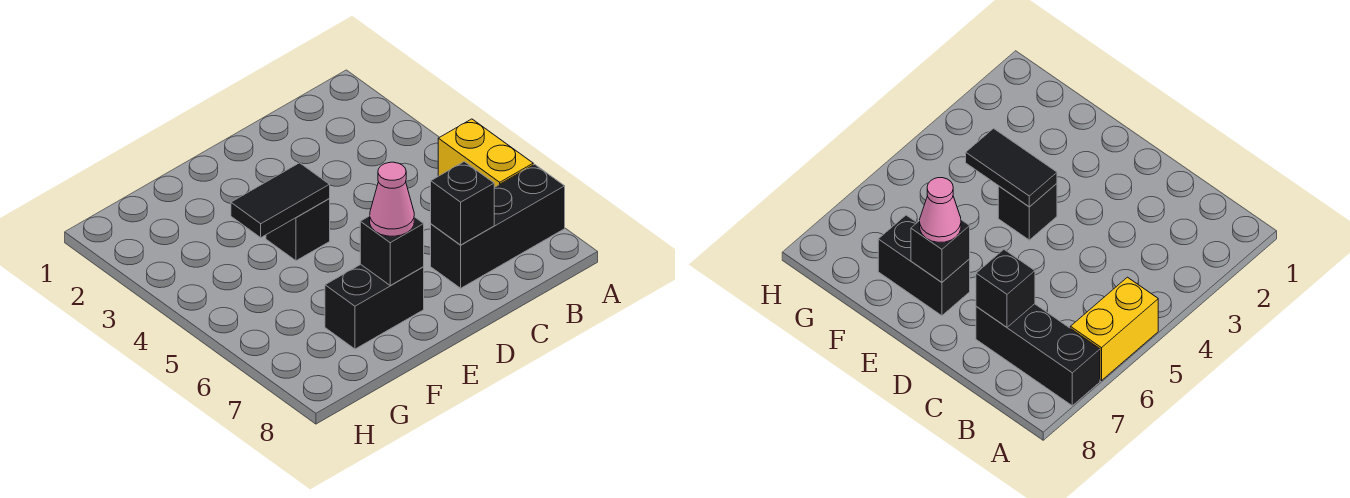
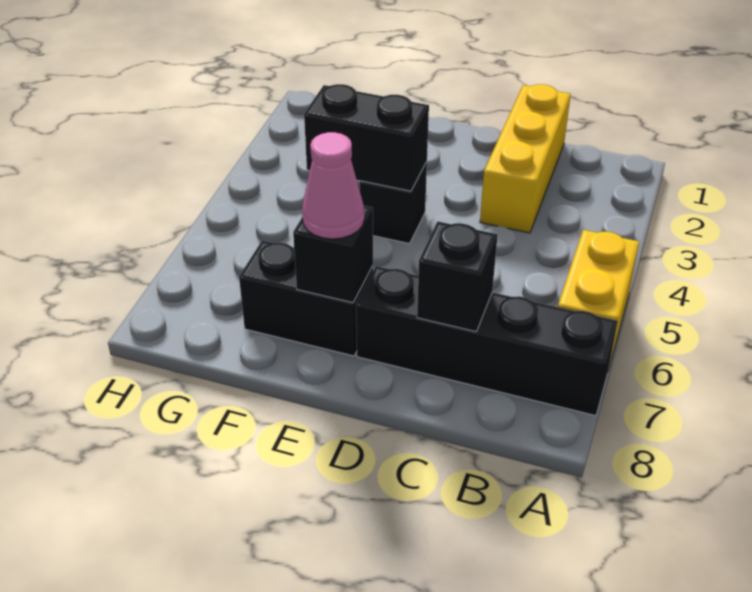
black 1x3 brick [431,164,565,288] -> black 1x4 brick [356,266,618,416]
none -> yellow 1x3 brick [480,84,571,233]
black 1x2 tile [231,163,330,237] -> black 1x2 brick [304,84,429,191]

